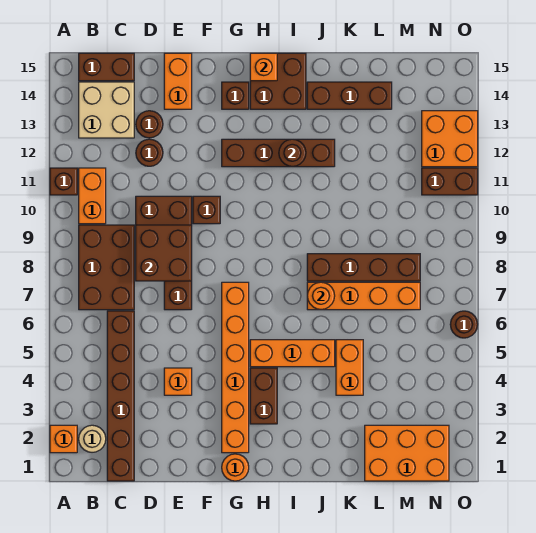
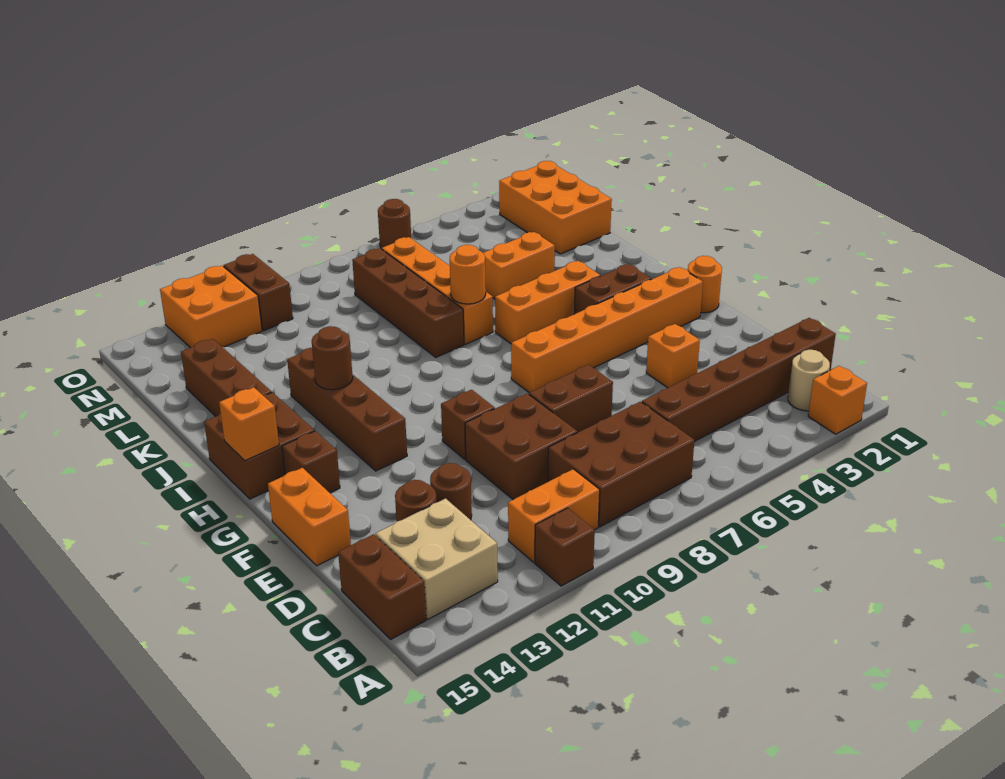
brown 2x2 brick [136,225,192,281] -> none
orange 1x2 brick [164,53,192,109] -> orange 1x2 brick turned to [268,468,351,566]
orange 1x3 brick [250,340,335,367] -> orange 1x3 brick turned to [495,261,600,343]

